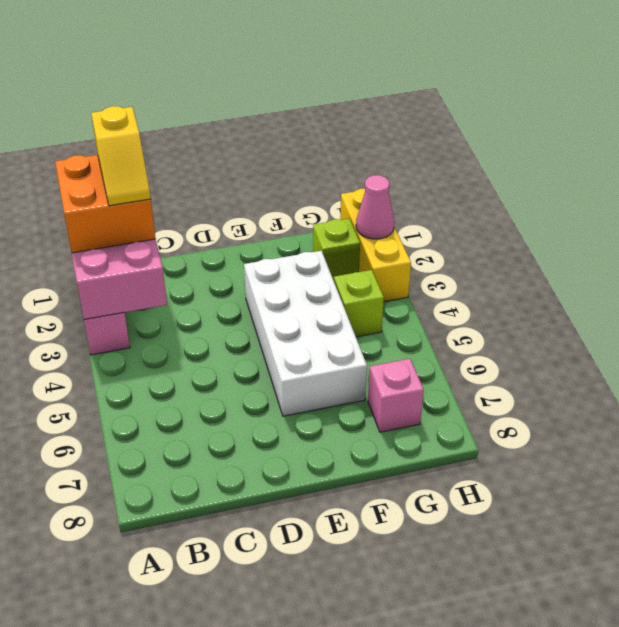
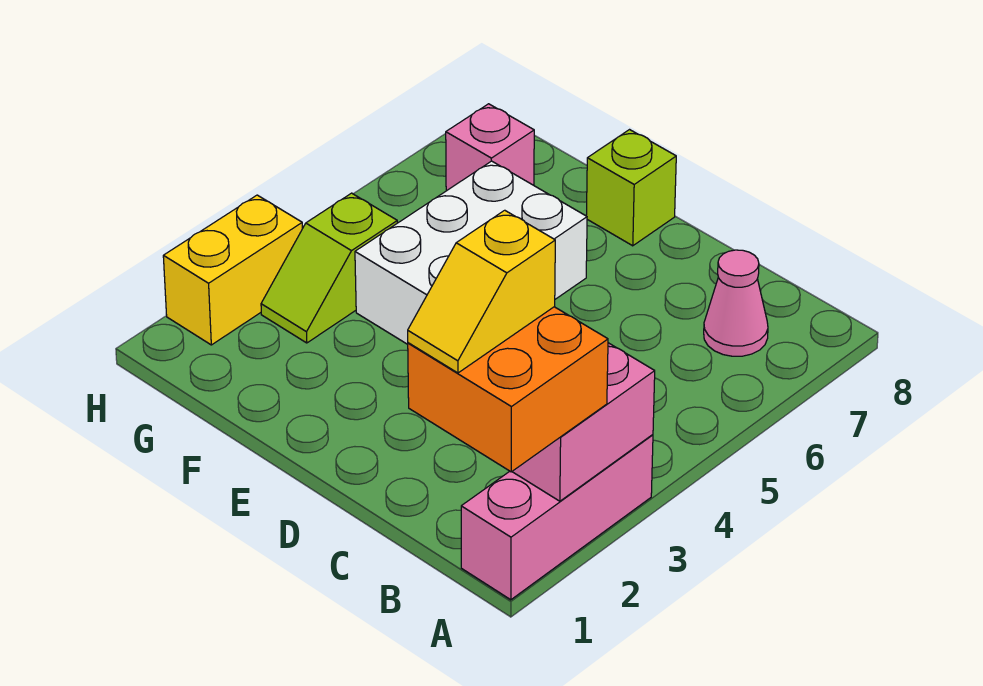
yellow 1x2 slope [91,106,151,206] -> yellow 1x2 slope turned to [408,210,555,373]
white 2x4 brick [244,251,367,416] -> white 2x3 brick [355,161,587,344]
lime 1x1 brick [313,219,360,277] -> lime 1x1 brick moved to [586,130,676,246]
yellow 1x3 brick [340,189,411,302] -> yellow 1x2 brick [163,195,302,345]
pink 1x1 cone [356,175,394,239] -> pink 1x1 cone moved to [704,250,768,356]

